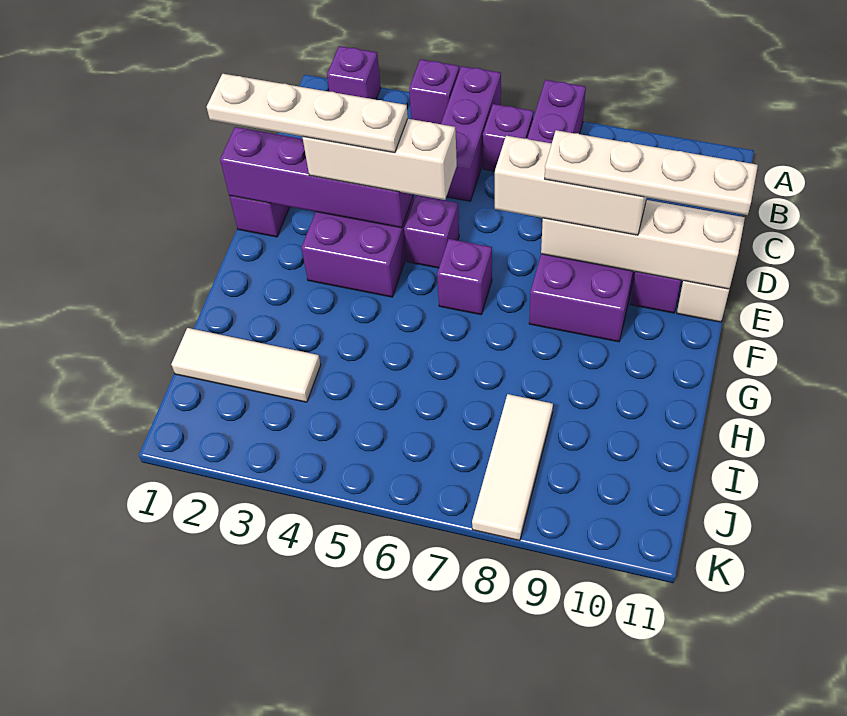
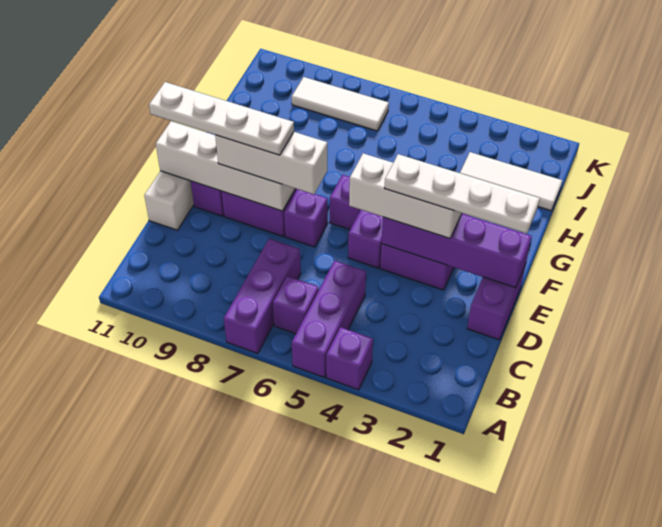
purple 1x1 brick [327,46,381,100] -> purple 1x1 brick moved to [284,189,328,247]
white 1x3 tile [472,394,553,541] -> white 1x3 tile turned to [292,77,389,131]

